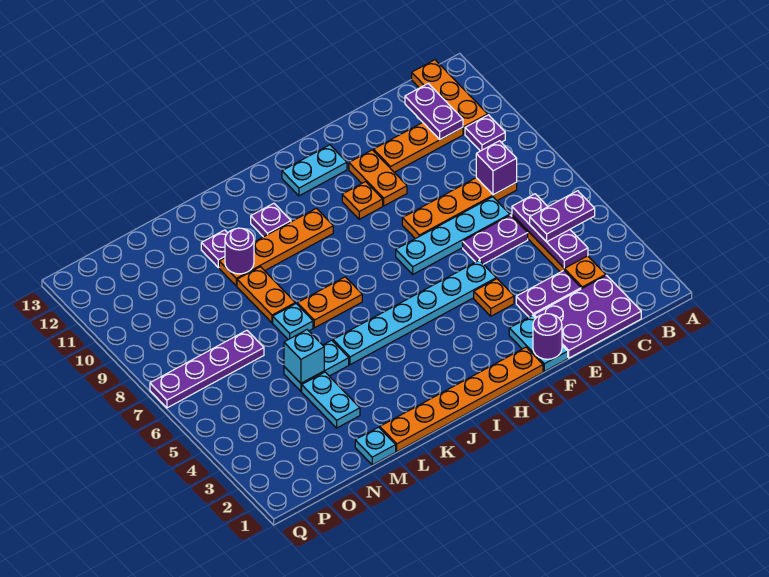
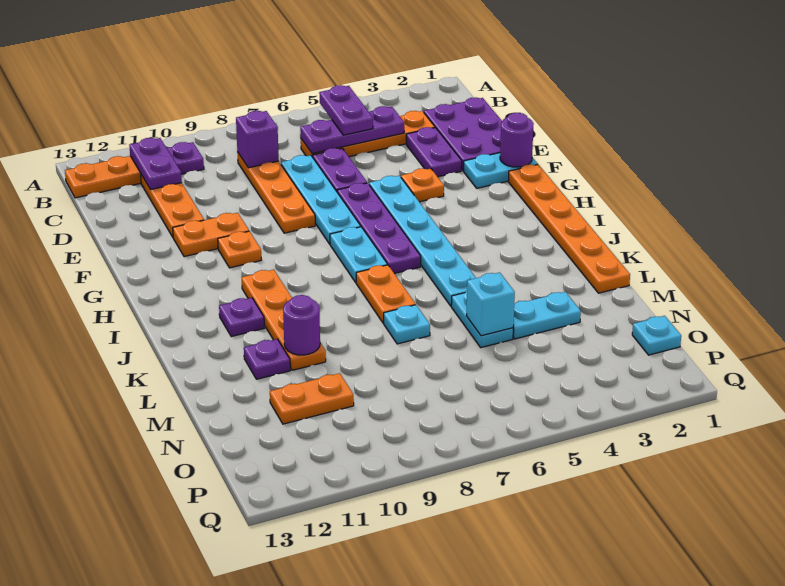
purple 1x2 plate [405,84,463,139] -> purple 1x2 plate turned to [129,138,182,190]
cyan 1x2 plate [282,145,347,196] -> cyan 1x2 plate moved to [330,227,387,282]
orange 1x2 plate [237,267,295,323] -> orange 1x2 plate moved to [270,373,354,424]
cyan 1x1 plate [355,427,396,465] -> cyan 1x1 plate moved to [632,316,681,355]
purple 1x4 plate [150,330,264,408] -> purple 1x4 plate moved to [337,183,421,274]

